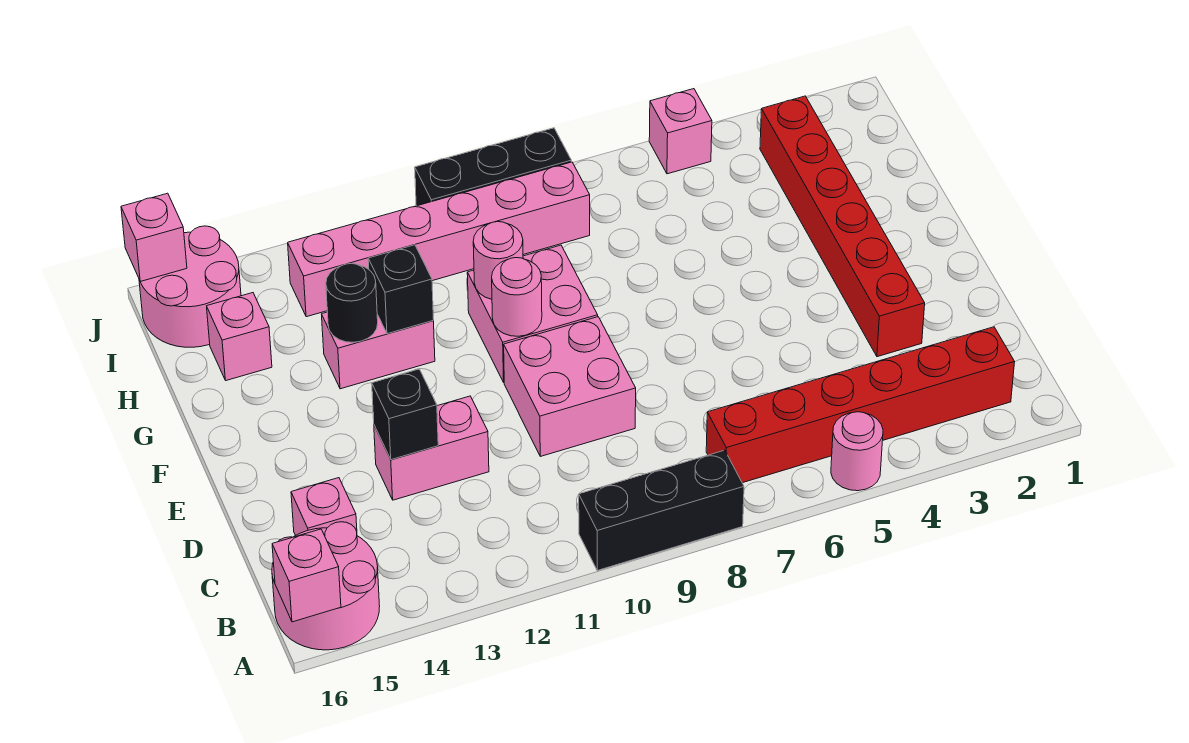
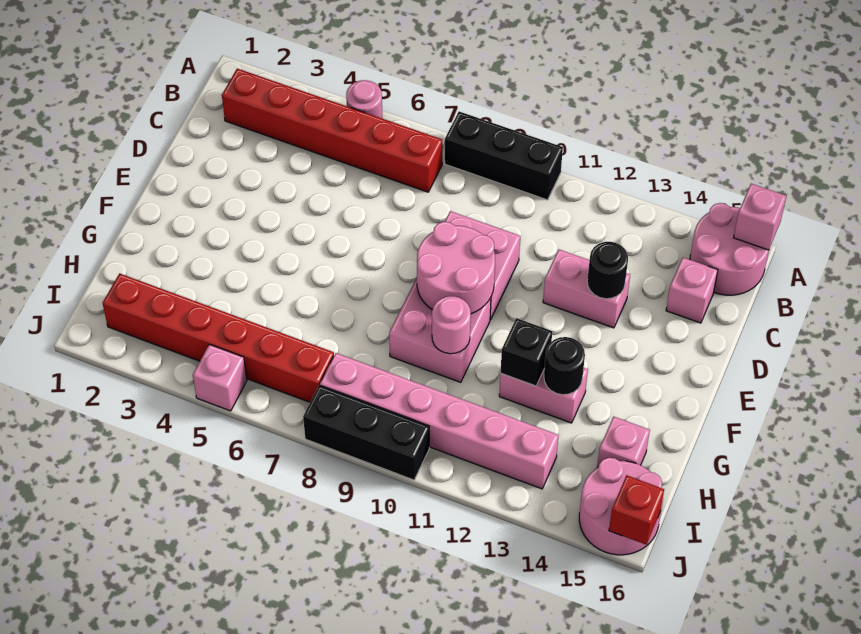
red 1x6 brick [760,96,925,357] -> red 1x6 brick turned to [103,273,334,402]
black 1x1 brick [372,369,438,460] -> black 1x1 round brick [587,242,628,299]
pink 1x1 round brick [492,258,542,336] -> pink 2x2 round brick [417,222,495,314]
pink 1x1 brick [121,193,187,282] -> red 1x1 brick [609,475,664,544]

